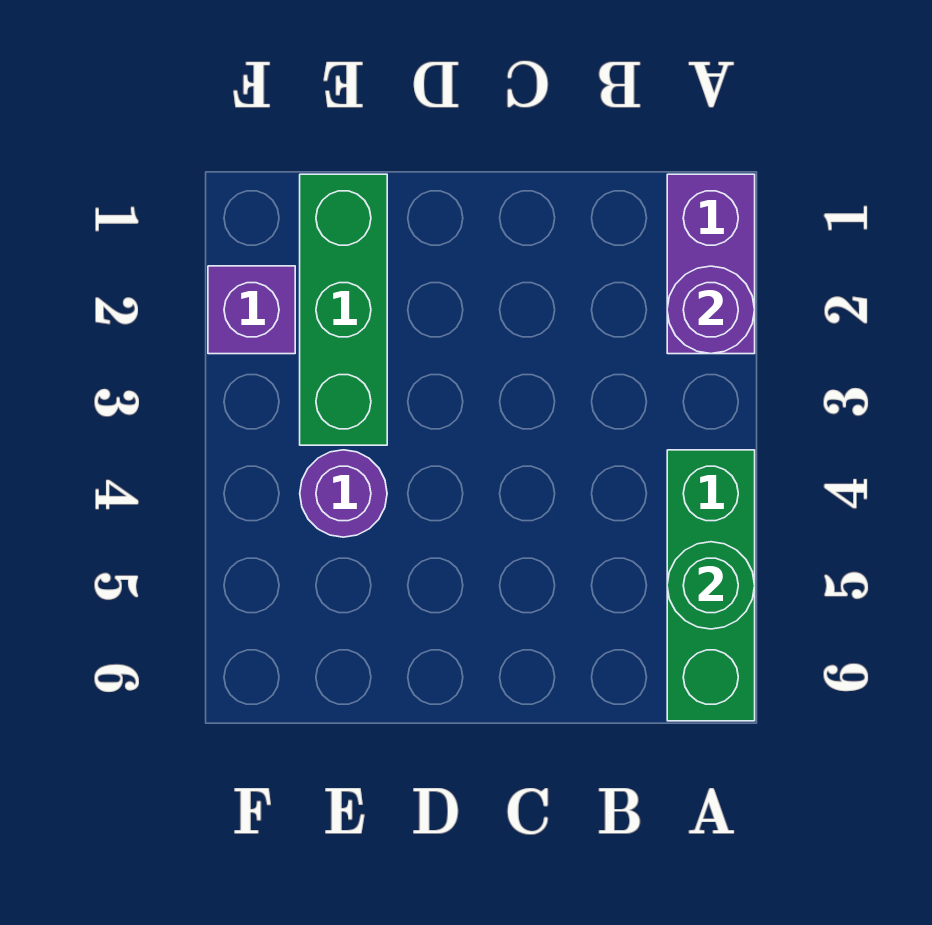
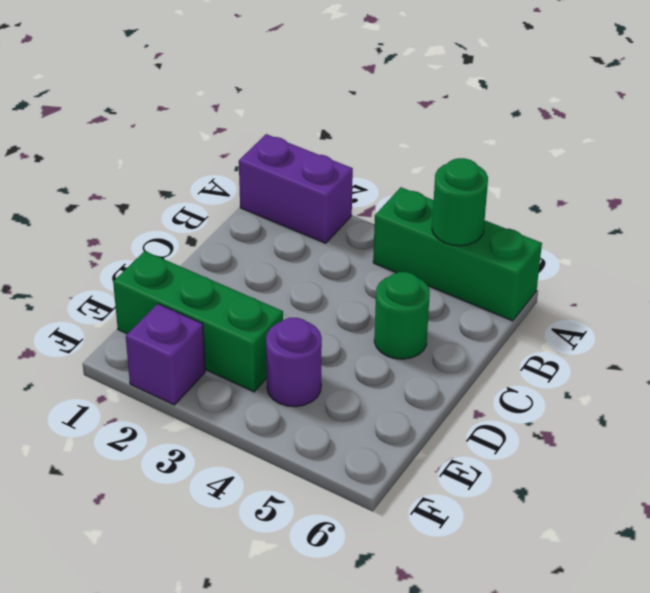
purple 1x1 round brick [667,266,755,354] -> none
none -> green 1x1 round brick [374,272,430,359]

